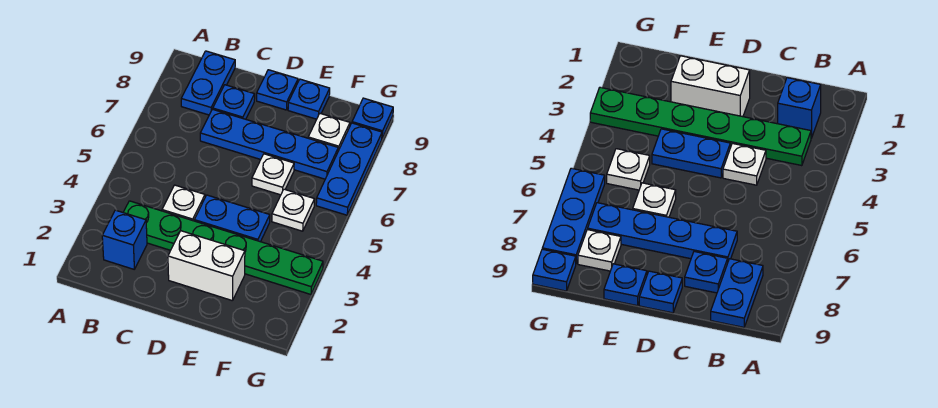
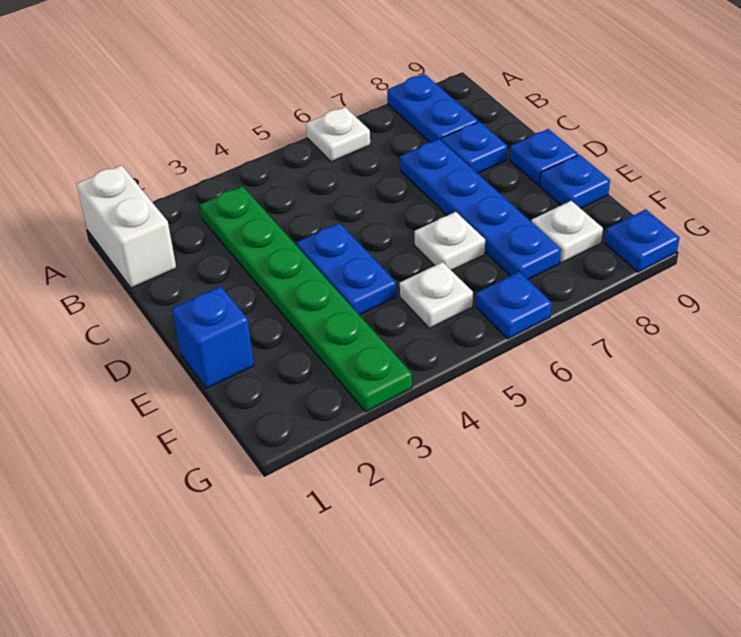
blue 1x1 brick [102,210,147,269] -> blue 1x1 brick moved to [172,286,254,388]
blue 1x2 plate [181,51,235,115] -> blue 1x2 plate turned to [387,74,478,142]
white 1x1 plate [162,185,205,221] -> white 1x1 plate moved to [306,107,370,162]
white 1x2 brick [168,231,245,301] -> white 1x2 brick moved to [76,165,176,288]
blue 1x3 plate [316,123,382,215] -> blue 1x1 plate [476,272,552,339]

